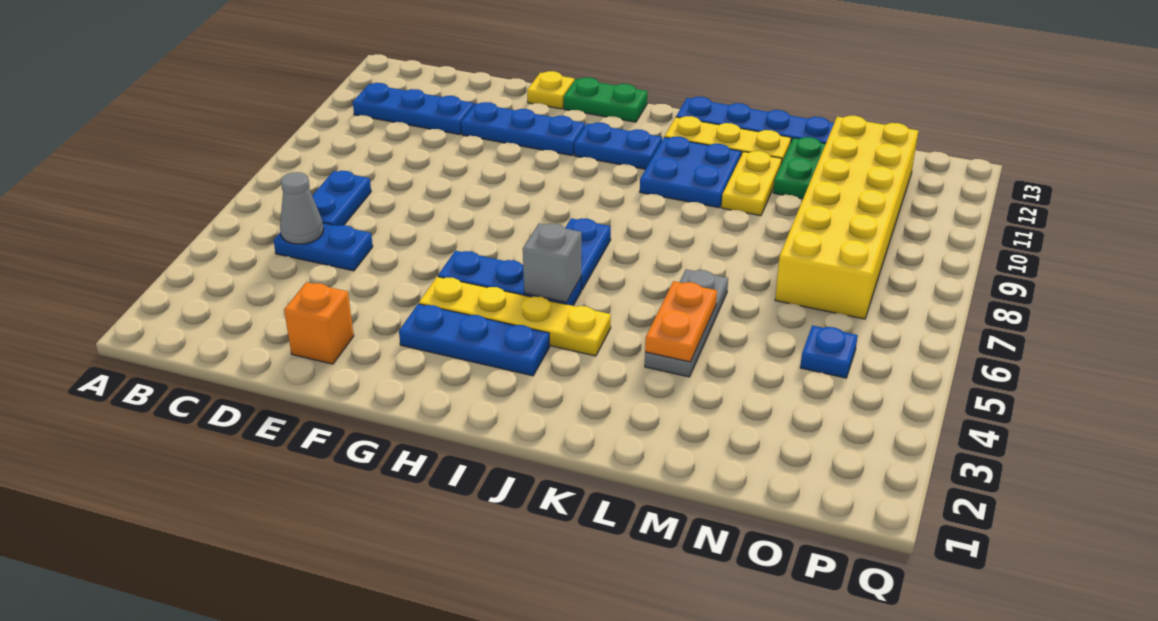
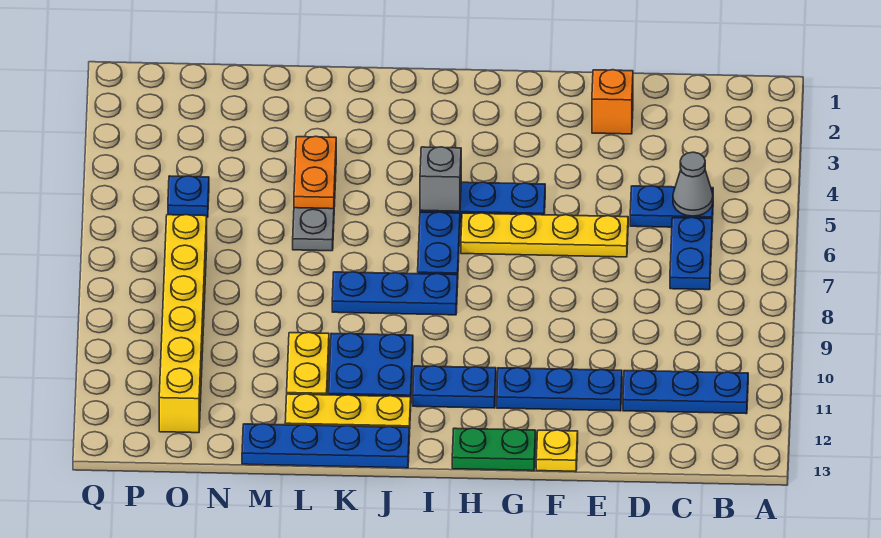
blue 1x3 plate [399,304,550,376] -> blue 1x3 plate moved to [332,272,458,315]
yellow 1x4 plate [419,277,611,356] -> yellow 1x4 plate moved to [461,213,628,257]
green 1x2 plate [773,137,826,199] -> none
yellow 2x6 brick [775,116,918,319] -> yellow 1x6 brick [159,215,207,433]

